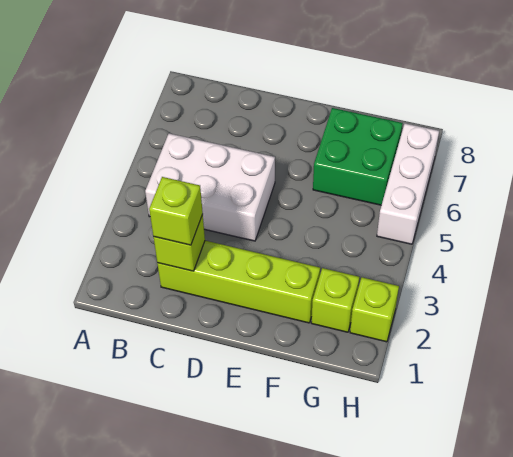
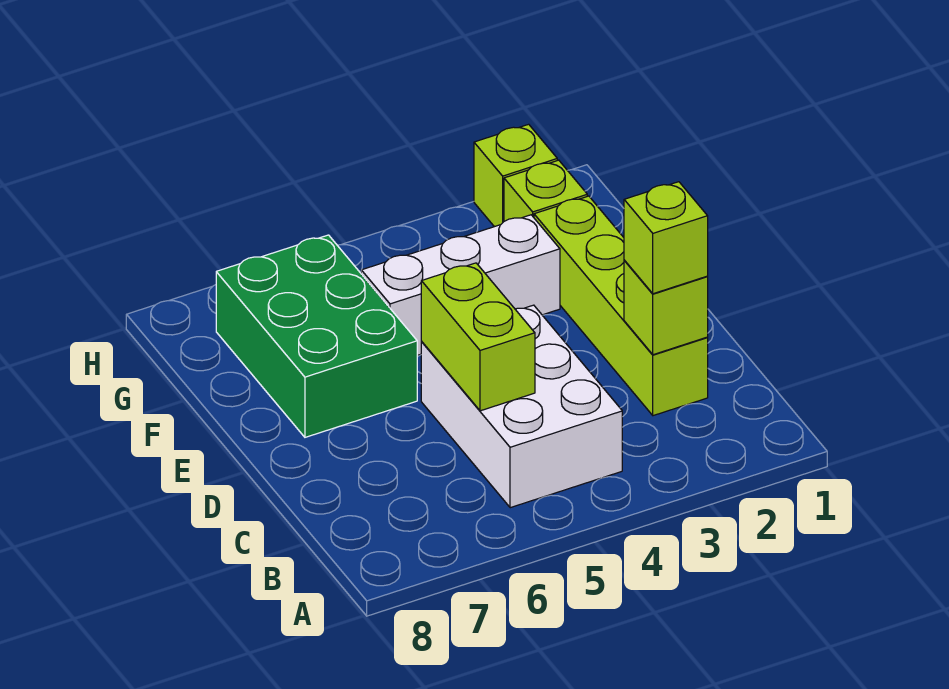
none -> lime 1x2 brick [421,263,535,411]
green 2x2 brick [313,108,403,205] -> green 2x3 brick [216,235,417,437]
white 1x3 brick [377,123,439,244] -> white 1x3 brick moved to [361,215,560,355]

